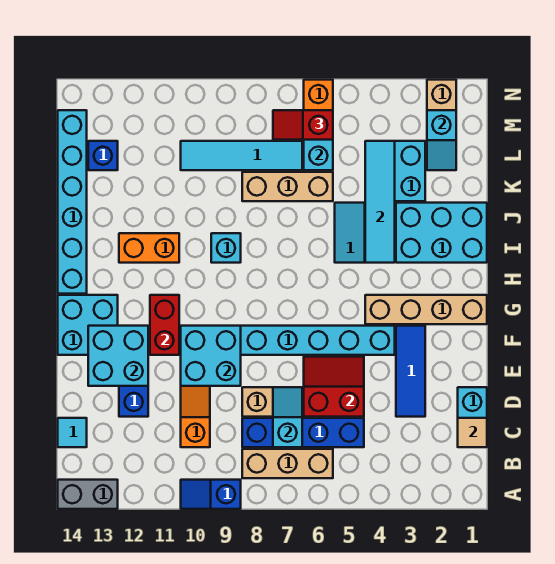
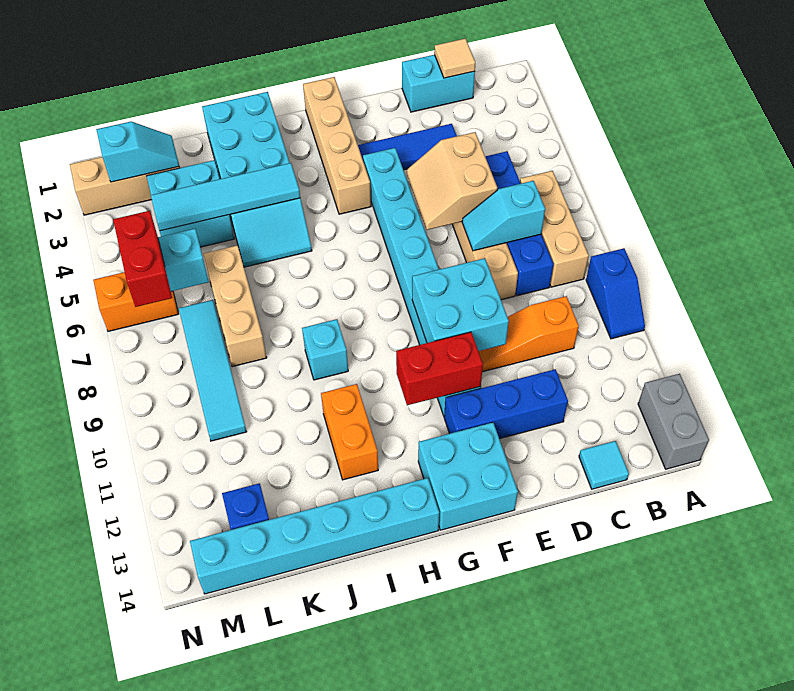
red 2x2 slope [304,357,364,417] -> tan 2x2 slope [407,132,497,230]
cyan 2x2 brick [88,326,148,386] -> none
red 1x2 slope [273,110,333,140] -> red 1x2 brick [113,211,172,307]

